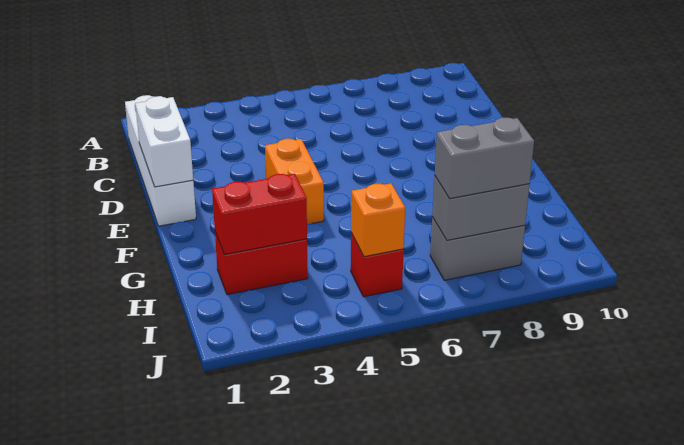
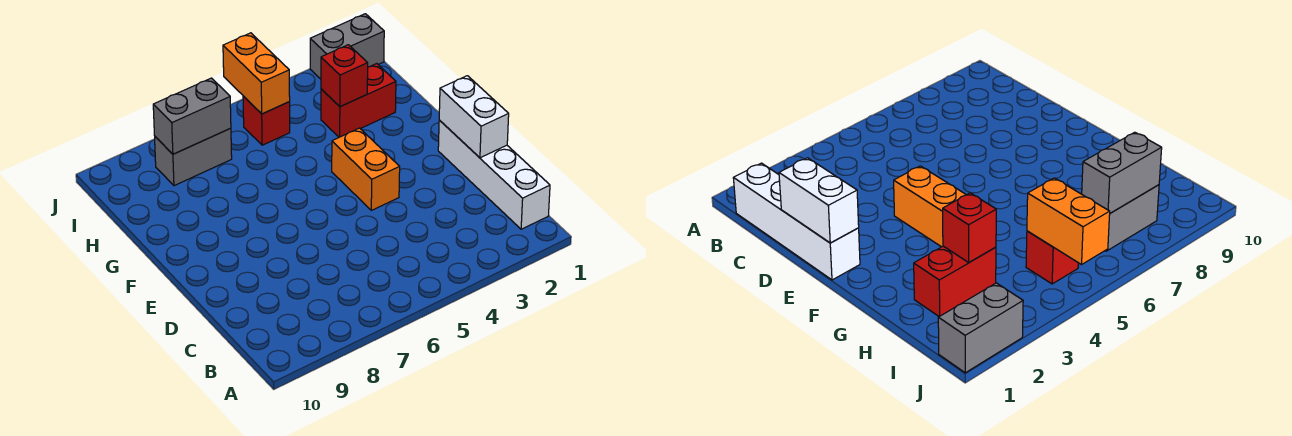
red 1x2 brick [212,174,307,254] -> red 1x1 brick [321,45,368,107]
orange 1x1 brick [351,183,405,257] -> orange 1x2 brick [223,33,290,114]
grey 1x2 brick [435,118,534,199] -> grey 1x2 brick moved to [310,14,384,79]

